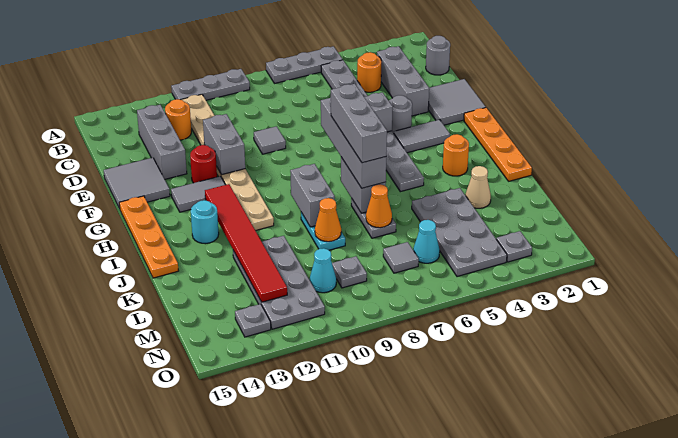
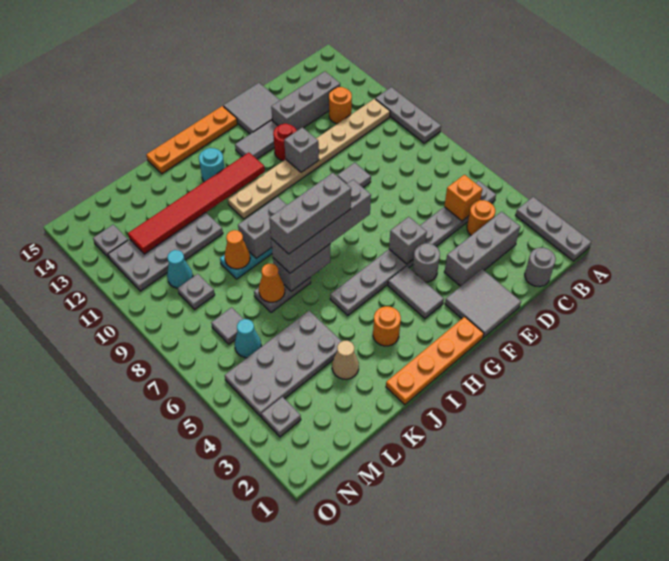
grey 1x3 plate [266,46,343,84] -> grey 1x3 plate moved to [516,197,591,261]
none -> orange 1x1 brick [444,175,482,221]
grey 1x2 brick [203,114,245,175] -> grey 1x1 brick [284,127,319,172]
grey 1x2 tile [171,176,225,212] -> grey 1x2 tile turned to [235,120,278,159]

